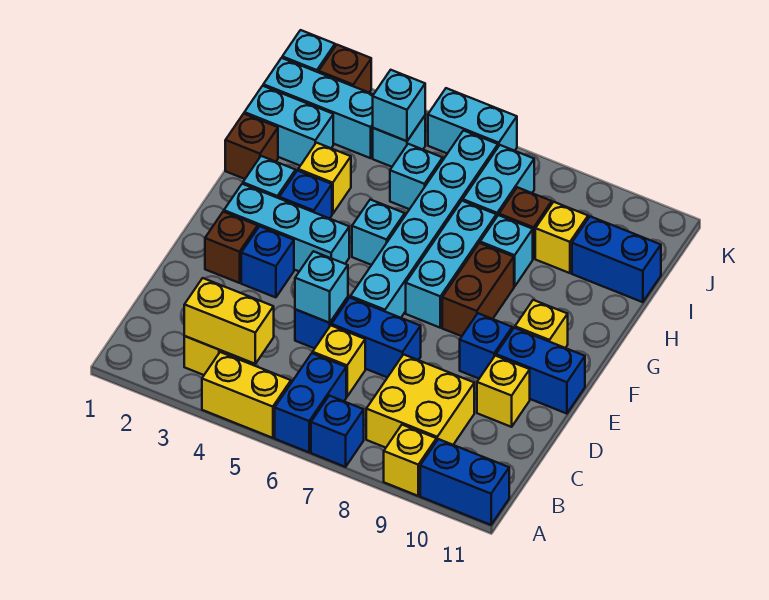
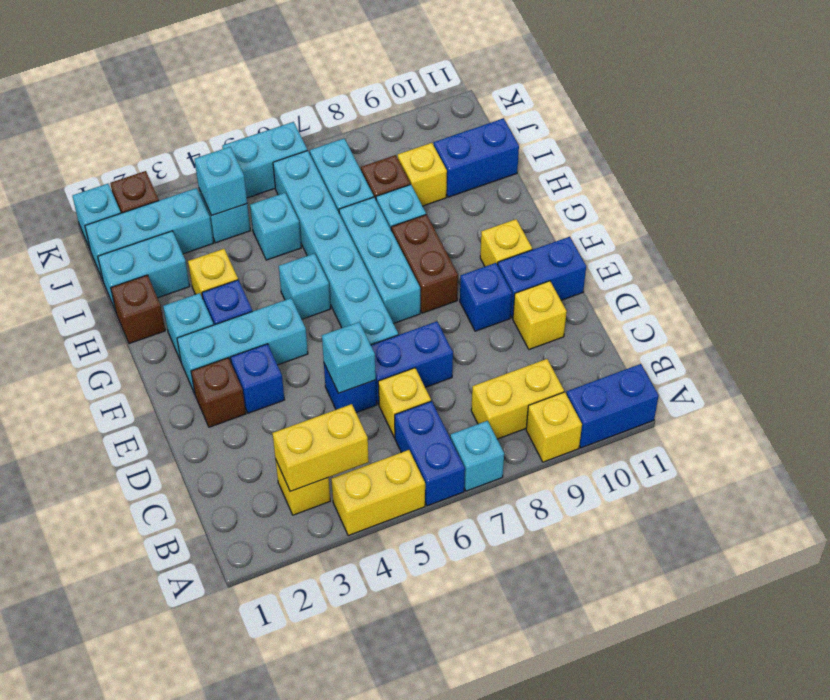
blue 1x1 brick [311,396,364,467] -> cyan 1x1 brick [450,421,504,491]
yellow 2x2 brick [366,354,474,448] -> yellow 1x2 brick [471,359,564,439]

